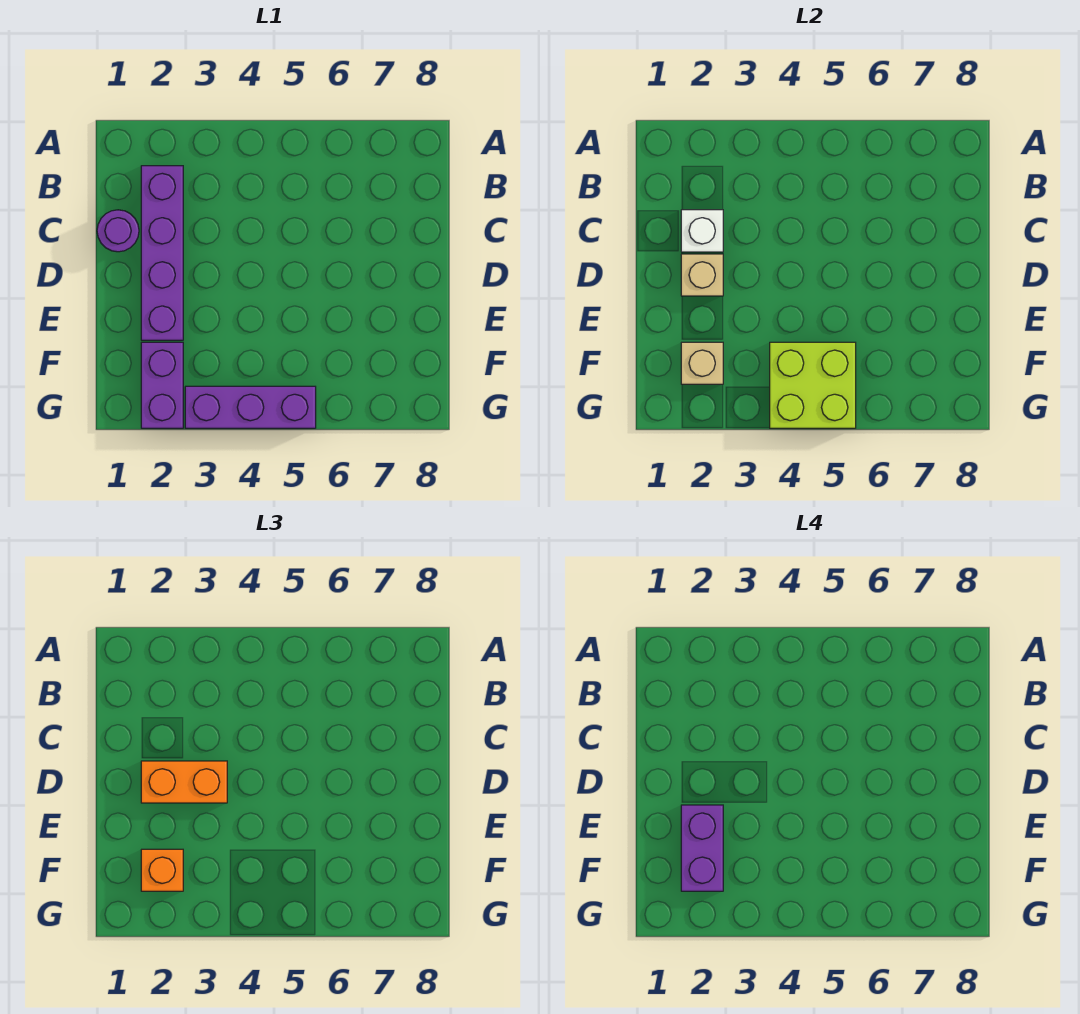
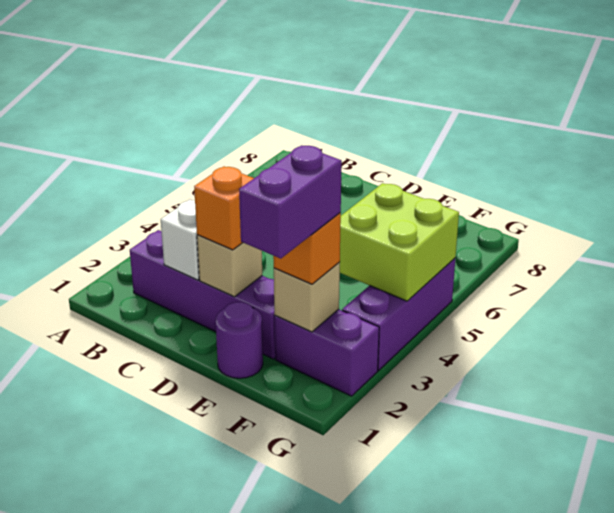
purple 1x1 round brick [97,210,139,252] -> purple 1x1 round brick moved to [215,302,263,378]
orange 1x2 brick [141,761,227,803] -> orange 1x1 brick [194,166,254,250]
purple 1x2 brick [681,805,723,891] -> purple 1x2 brick turned to [239,145,342,259]

